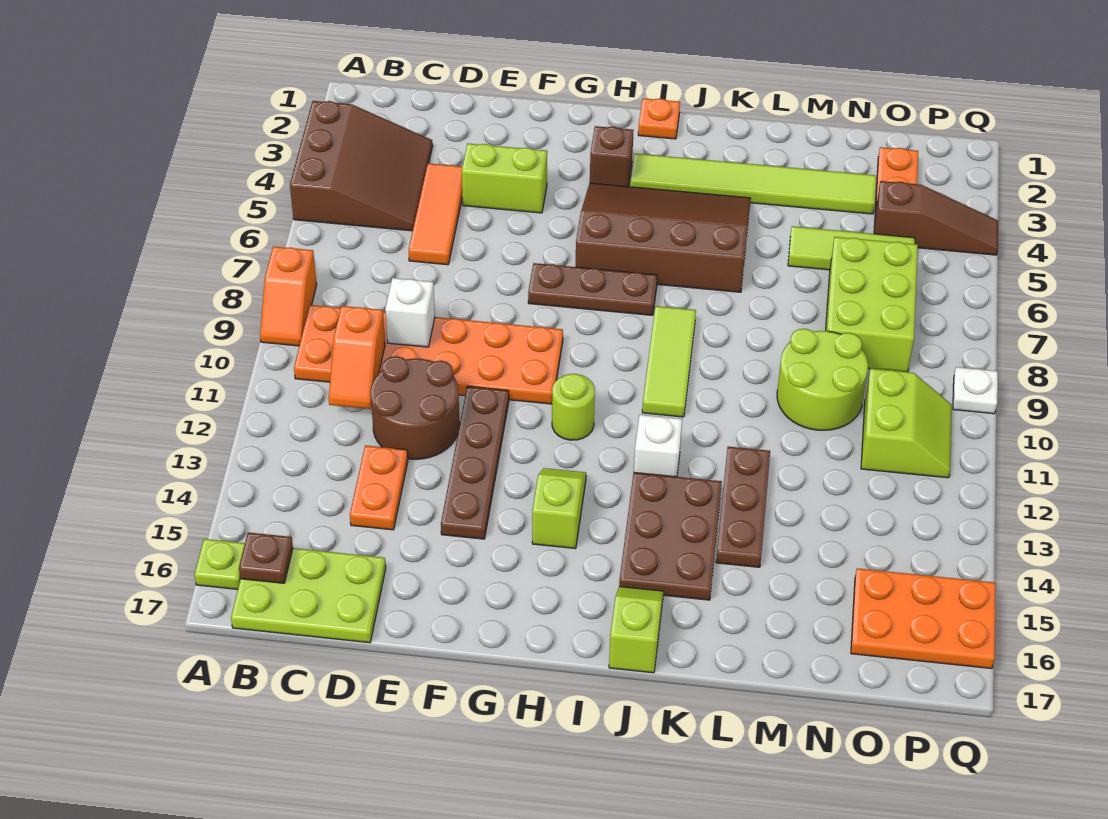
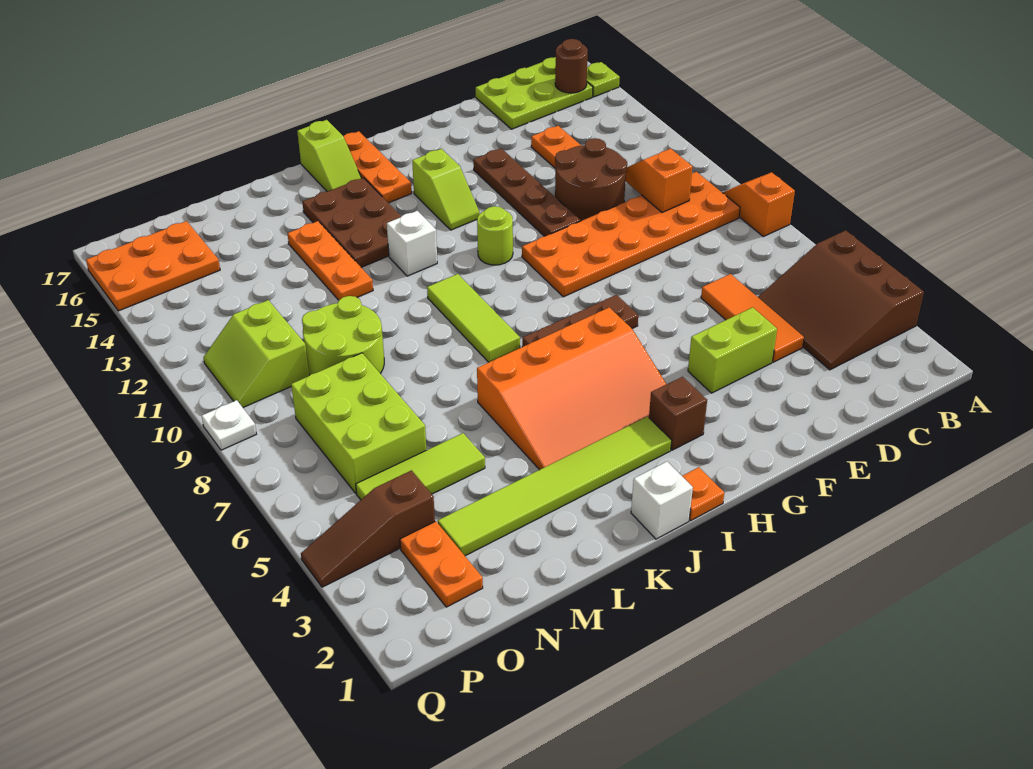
brown 1x1 plate [239,532,293,583] -> brown 1x1 round brick [555,39,588,93]
white 1x1 brick [385,278,435,347] -> white 1x1 brick moved to [631,462,693,539]
brown 3x4 slope [576,183,751,292] -> orange 3x4 slope [477,307,666,470]
none -> orange 1x3 plate [343,131,412,203]
brown 1x3 plate [716,447,770,567] -> orange 1x3 plate [287,221,373,300]

